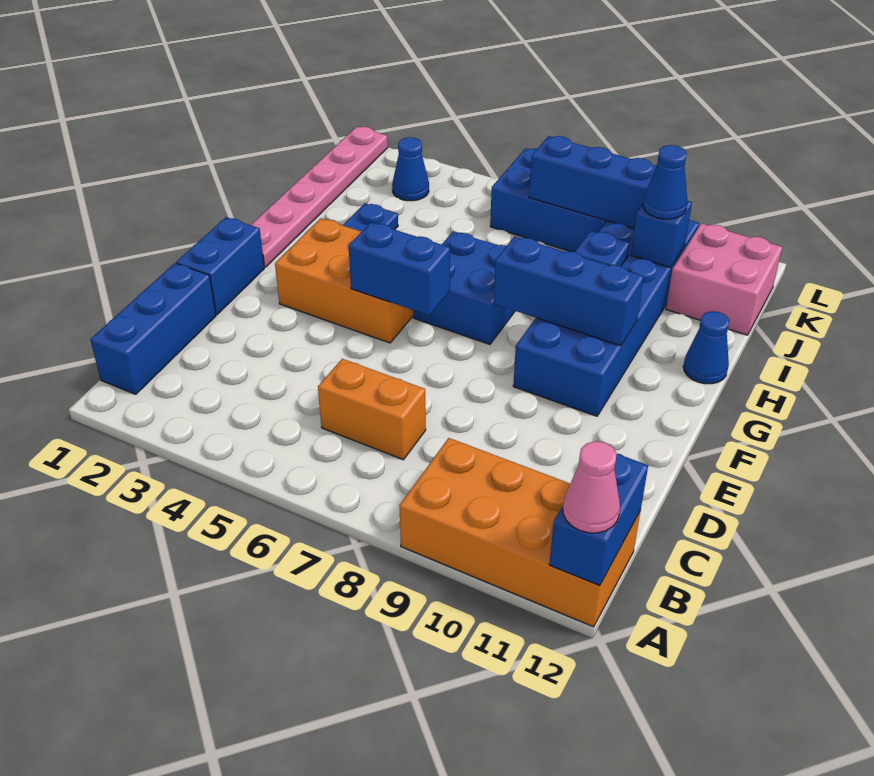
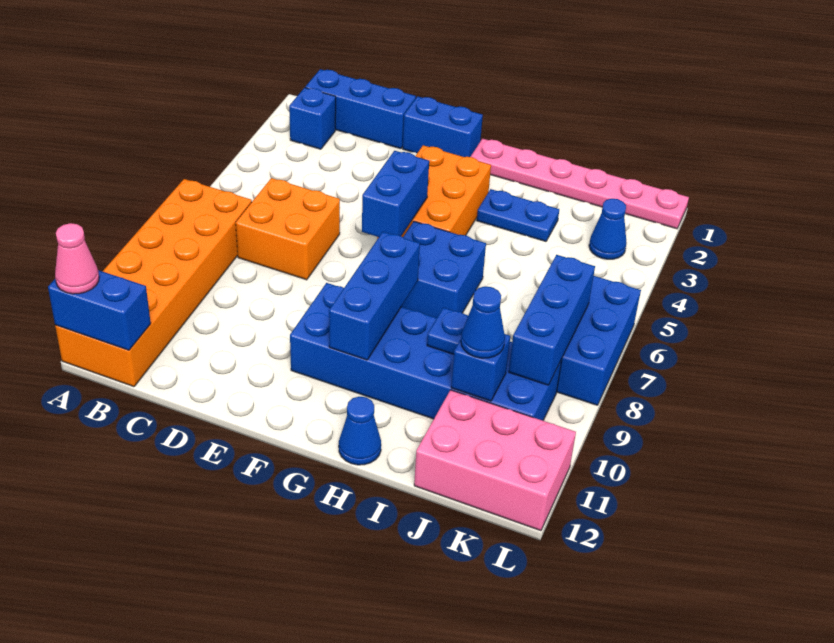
orange 2x4 brick [399,438,640,627] -> orange 2x6 brick [55,179,252,387]
none -> blue 1x1 brick [289,88,336,149]
orange 1x2 brick [318,359,426,460] -> orange 2x2 brick [236,178,340,280]
pink 2x2 brick [666,223,782,335] -> pink 2x3 brick [414,390,576,531]

